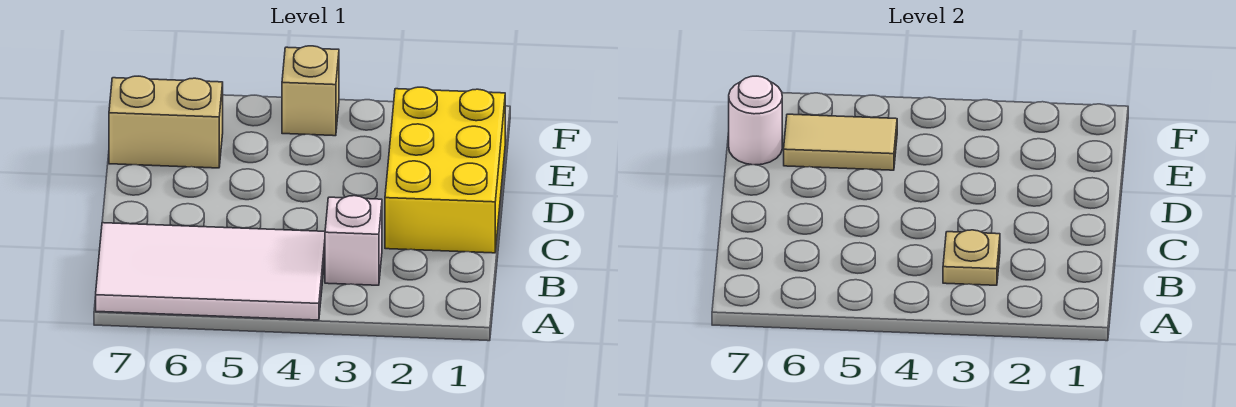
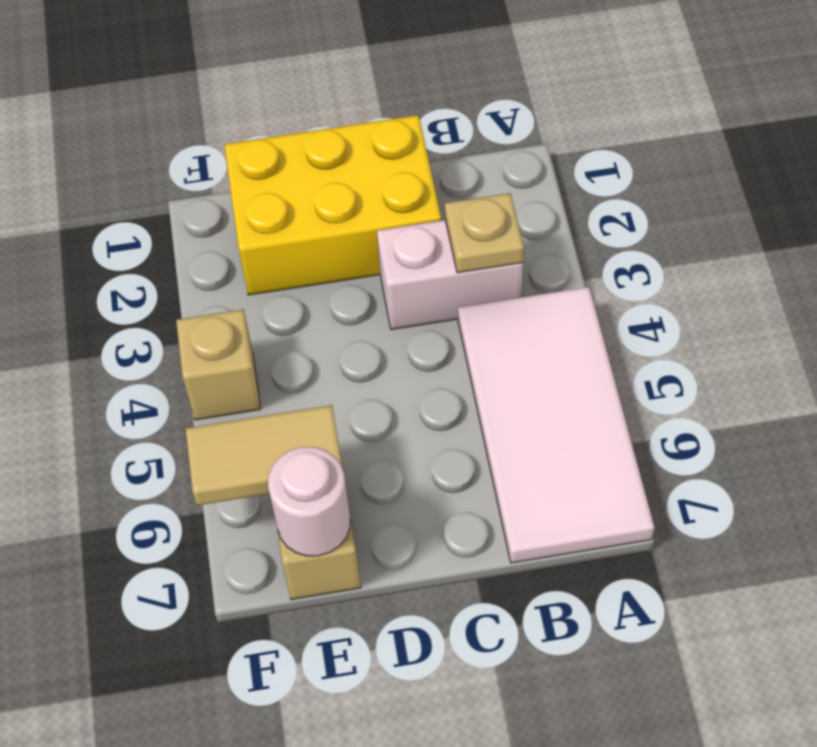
white 1x1 brick [325,196,382,285] -> white 1x2 brick [377,220,523,330]
tan 1x2 tile [784,114,897,170] -> tan 1x2 tile turned to [186,405,343,505]

